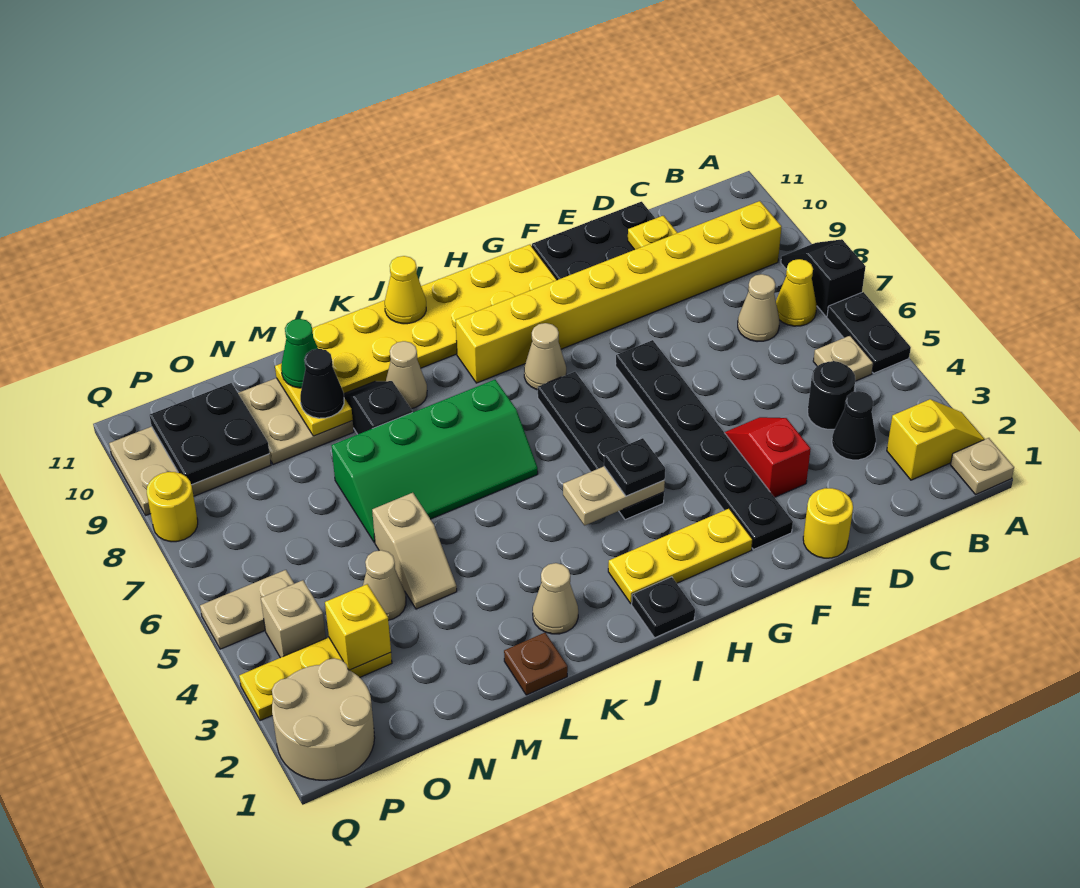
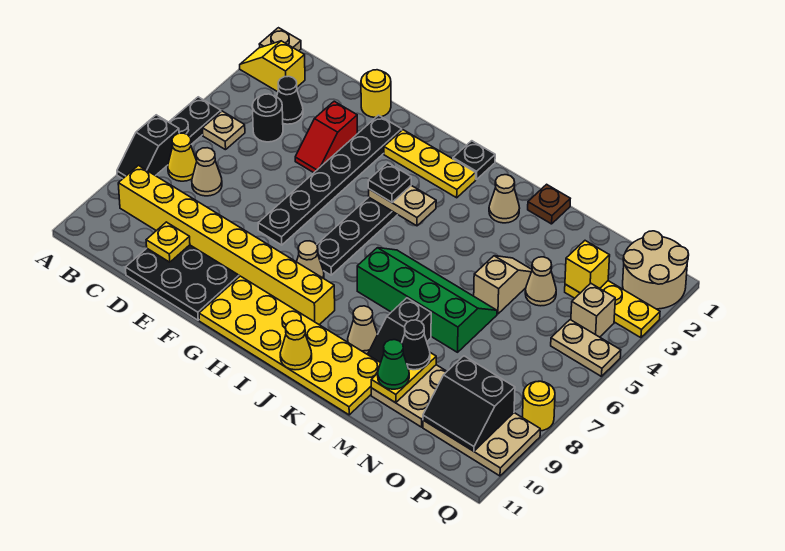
black 2x2 plate [150,383,269,485] -> black 2x2 slope [423,356,515,451]

